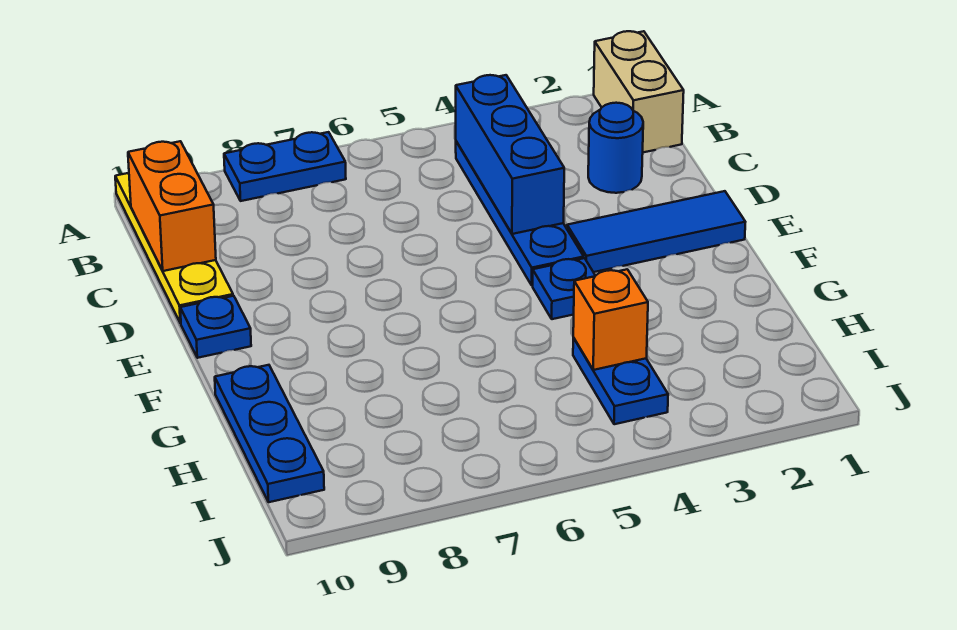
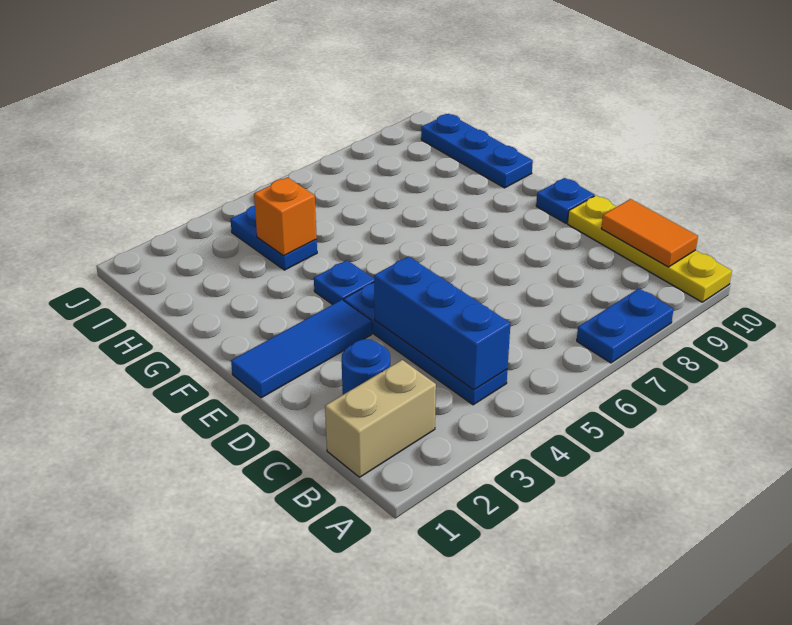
tan 1x2 brick [594,31,684,152] -> tan 1x2 brick turned to [325,360,436,477]
orange 1x2 brick [128,141,216,271] -> orange 1x2 tile [601,199,698,267]

